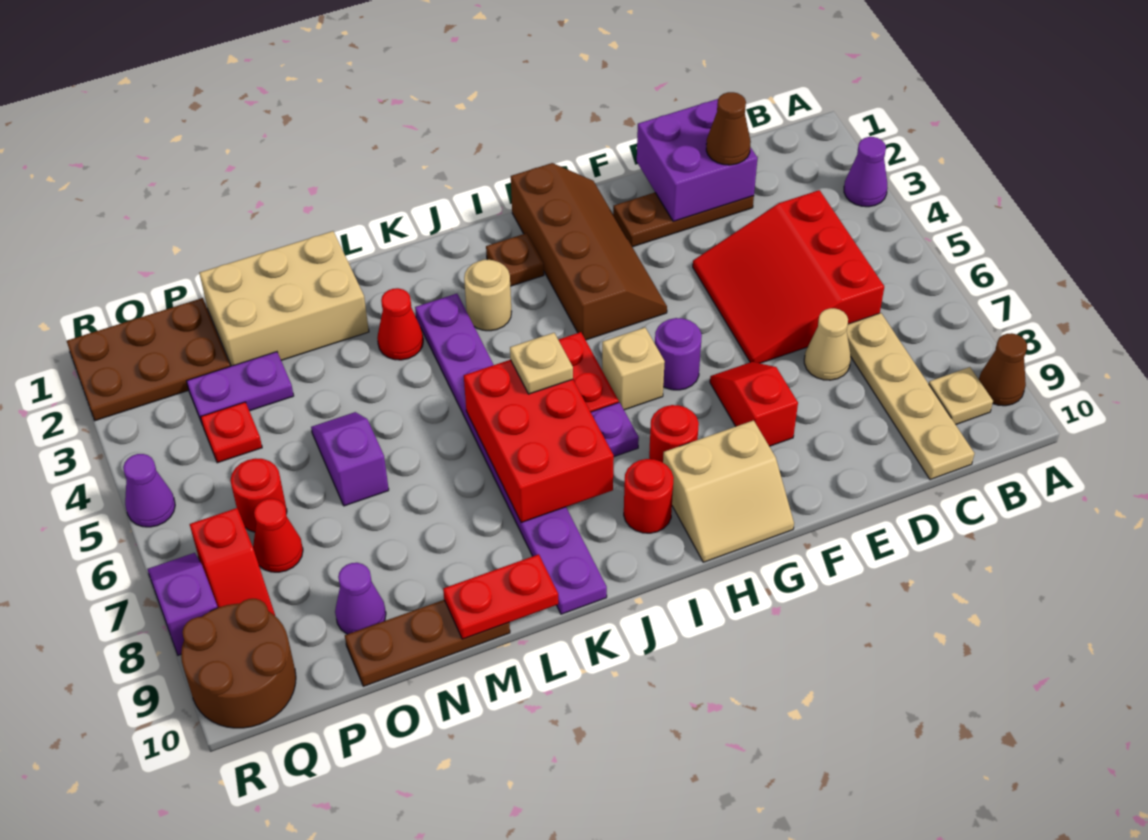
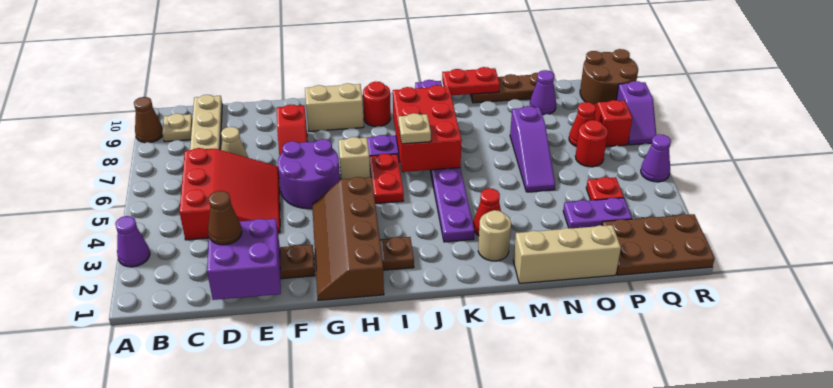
purple 1x1 round brick [655,318,702,390] -> purple 2x2 round brick [278,139,340,209]
red 1x1 round brick [649,405,699,462] -> none
tan 1x1 round brick [464,260,512,331] -> tan 1x1 round brick moved to [478,210,511,261]
tan 2x3 brick [200,231,369,366] -> tan 1x3 brick [513,225,621,283]
purple 1x2 slope [311,412,389,506] -> purple 1x3 slope [510,106,555,192]

